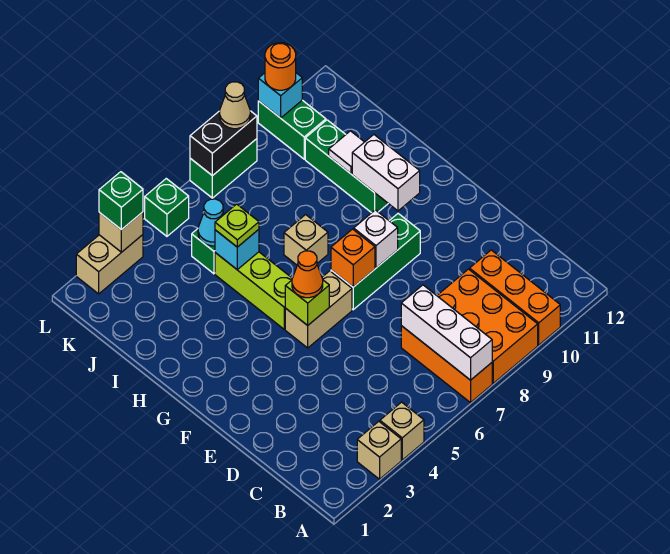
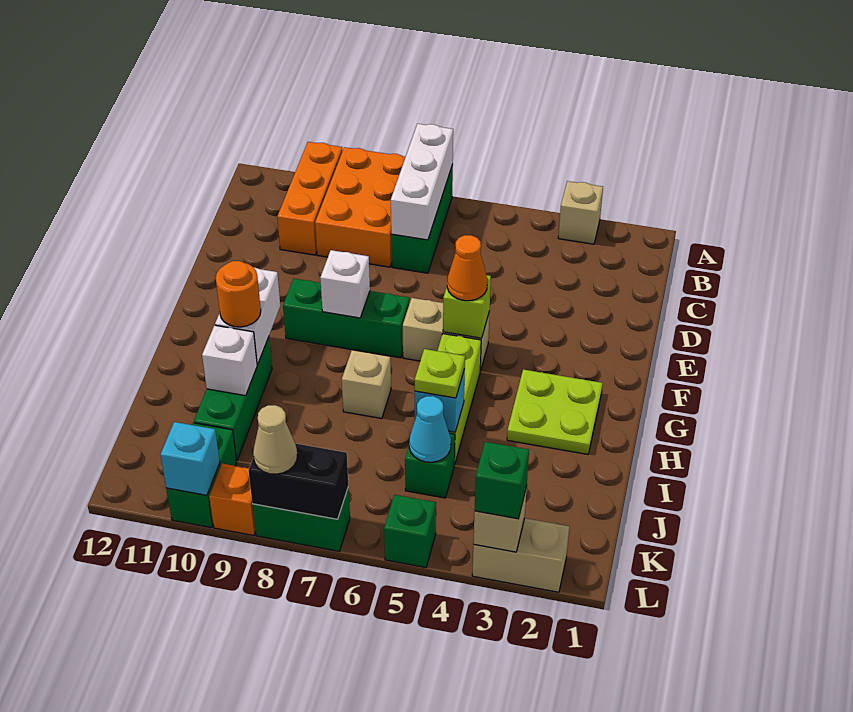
tan 1x1 brick [380,402,424,460] -> none
orange 1x3 brick [401,326,492,403] -> green 1x3 brick [391,165,453,273]
orange 1x1 brick [331,229,375,287] -> orange 1x1 brick moved to [209,464,256,536]
none -> lime 2x2 plate [507,369,603,454]
white 1x1 tile [329,131,364,174] -> white 1x1 brick [202,325,257,396]
orange 1x1 round brick [265,43,296,90] -> orange 1x1 round brick moved to [216,261,261,327]

